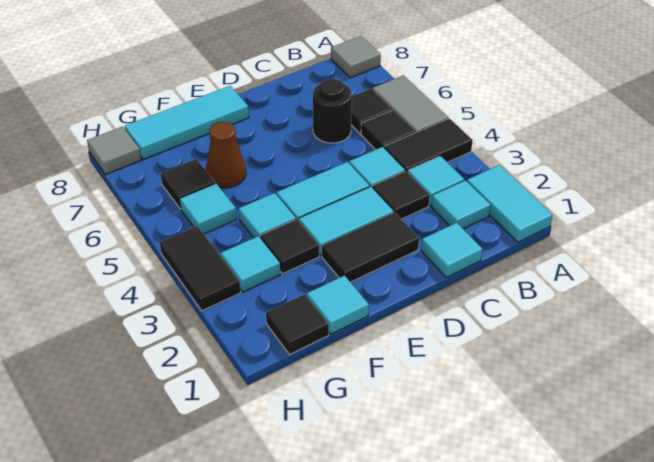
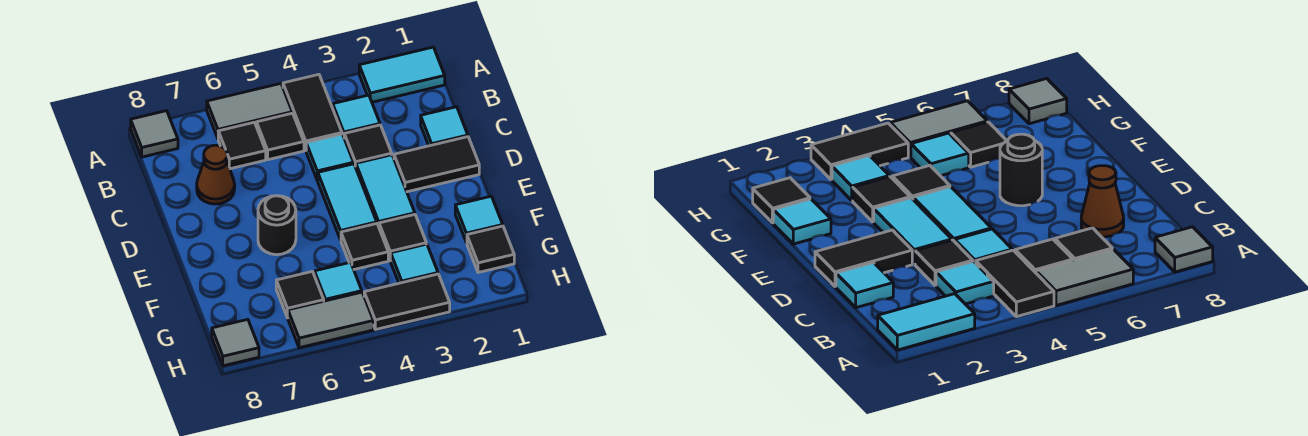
cyan 1x1 tile [431,181,491,229] -> none
black 1x1 round brick [313,79,352,143] -> black 1x1 round brick moved to [258,196,296,255]
black 1x2 tile [322,213,419,282] -> black 1x2 tile turned to [394,137,479,192]
cyan 1x3 tile [125,86,249,160] -> none
cyan 1x1 tile [239,193,296,238] -> black 1x1 tile [341,224,388,269]
brown 1x1 cone [206,122,246,188] -> brown 1x1 cone moved to [197,145,235,204]
none -> grey 1x2 tile [288,292,373,348]

